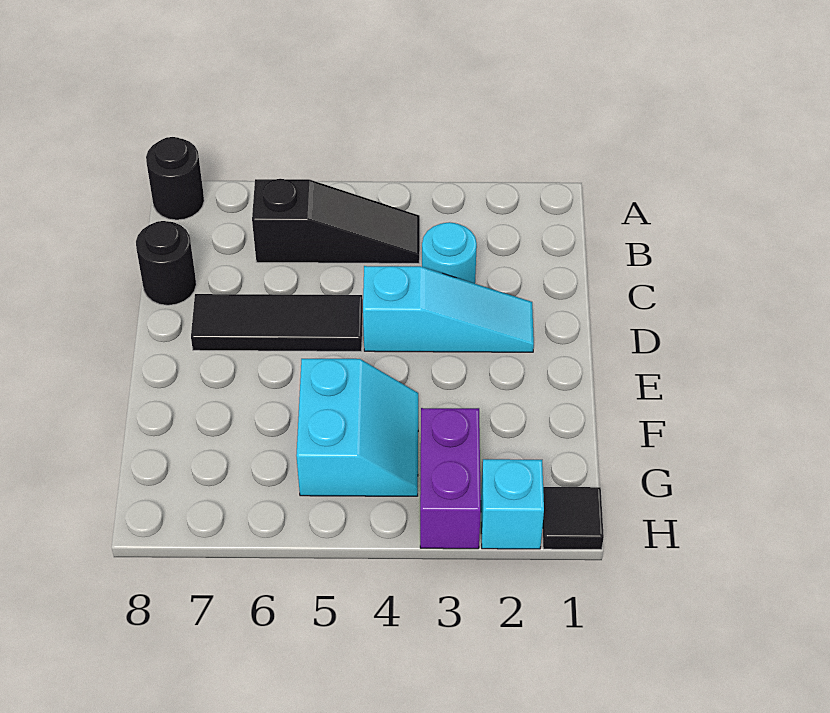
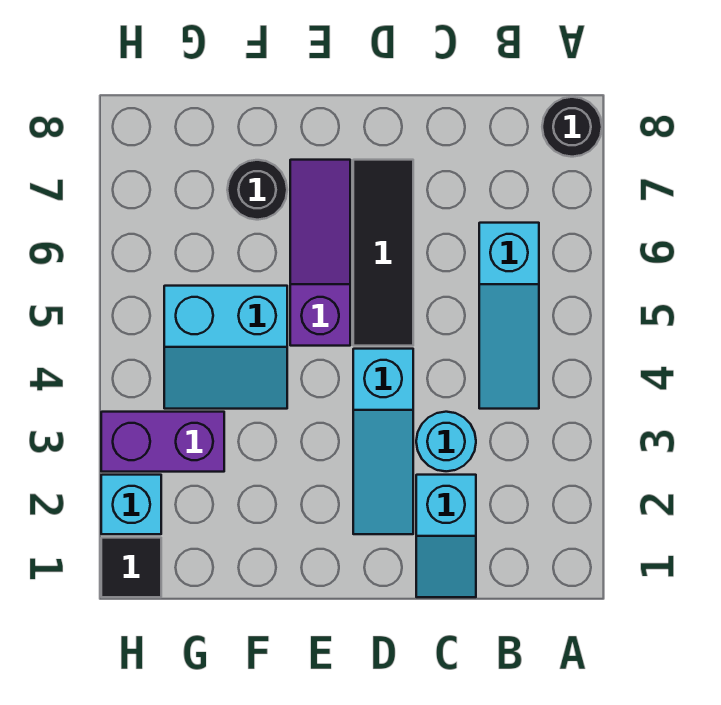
black 1x3 slope [252,179,420,263] -> cyan 1x3 slope [479,223,539,409]
none -> cyan 1x2 slope [416,475,476,597]
black 1x1 round brick [136,221,196,305] -> black 1x1 round brick moved to [227,160,287,220]
none -> purple 1x3 slope [290,160,350,346]

